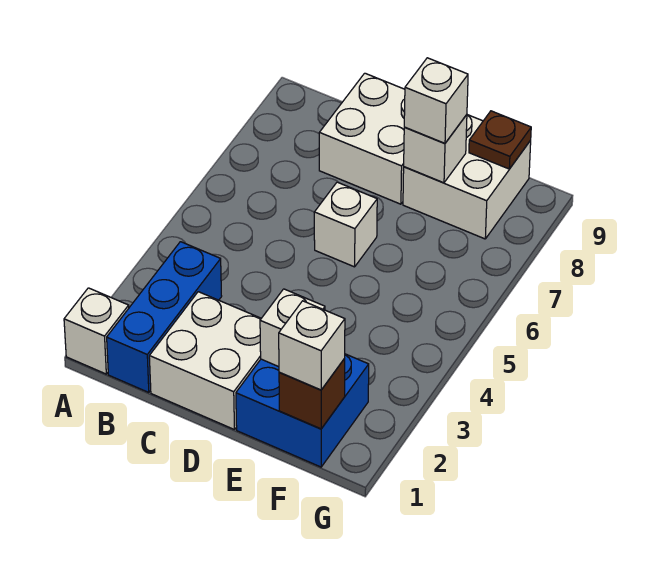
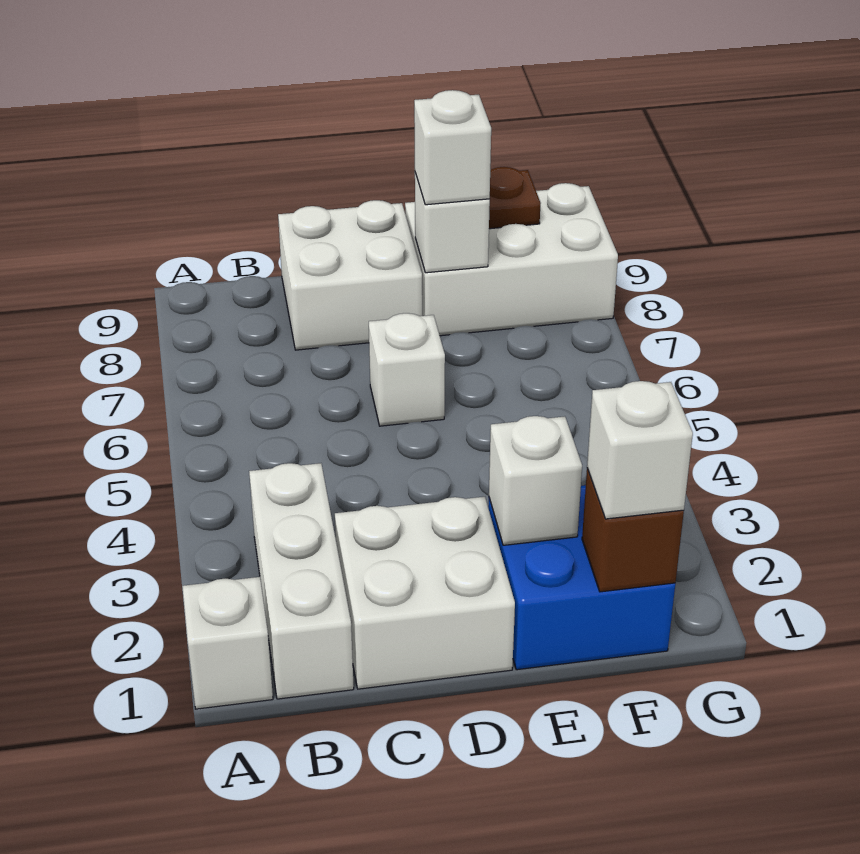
blue 1x3 brick [107,242,222,393] -> white 1x3 brick [249,463,354,699]
white 2x2 brick [403,115,531,239] -> white 2x3 brick [405,183,618,336]

